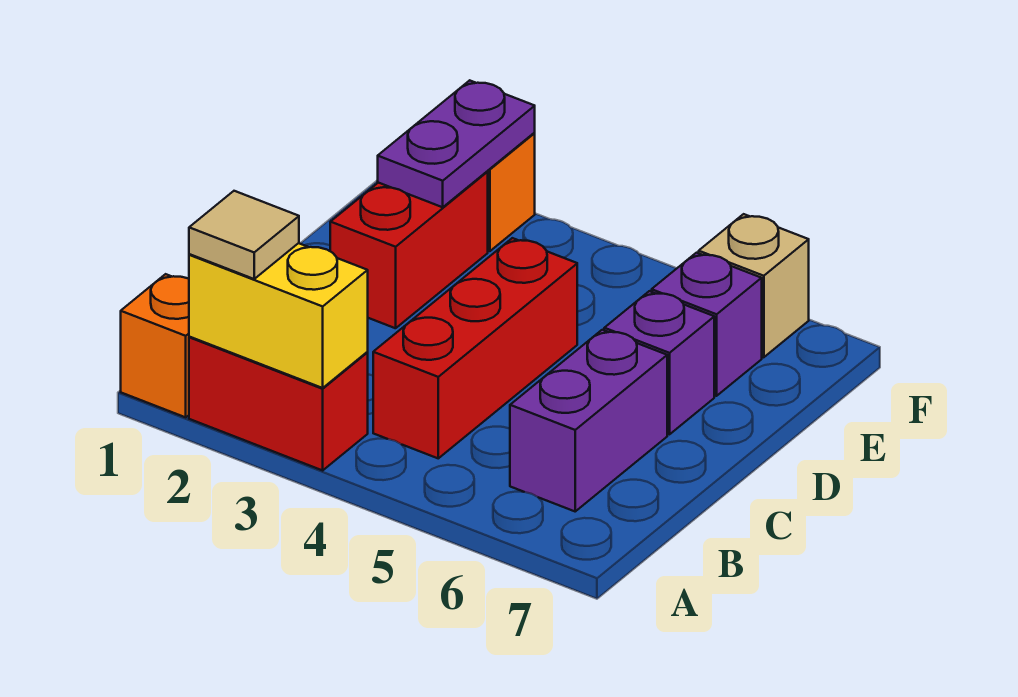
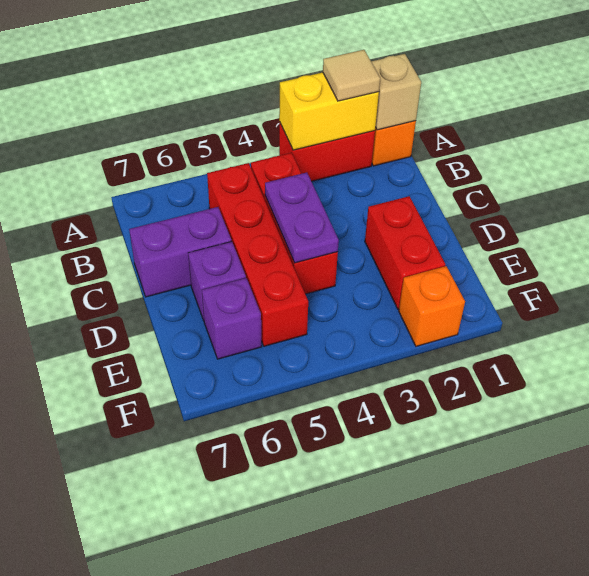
none -> red 1x4 brick [207,163,308,346]
purple 1x2 brick [510,330,667,511] -> purple 1x2 brick turned to [129,207,232,297]
purple 1x2 plate [378,80,535,207] -> purple 1x2 plate moved to [265,173,339,263]
tan 1x1 brick [699,214,809,357] -> tan 1x1 brick moved to [371,54,421,130]

